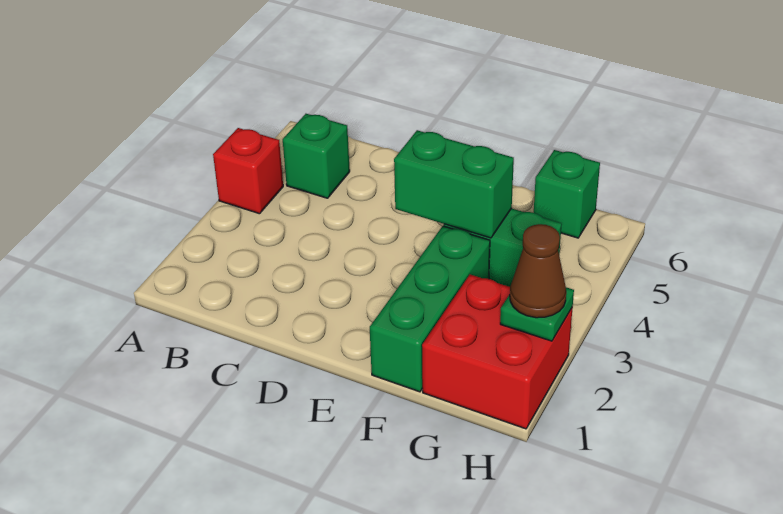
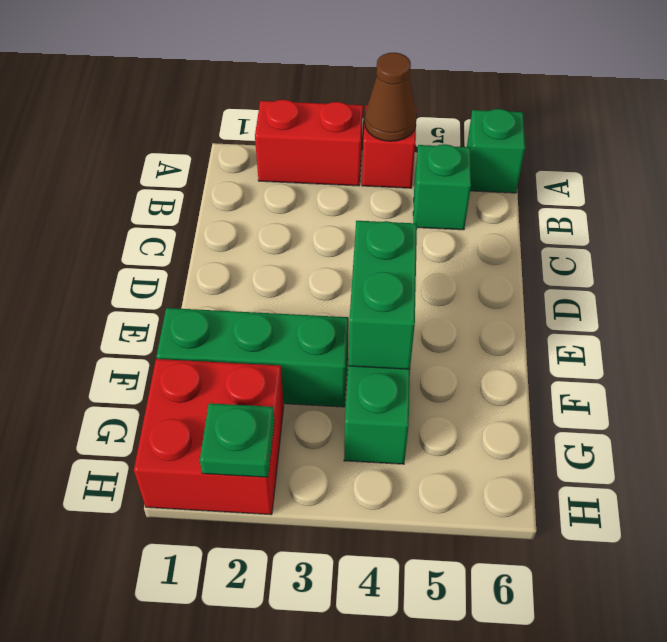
none -> red 1x2 brick [255,100,363,186]
green 1x1 brick [534,150,600,238] -> green 1x1 brick moved to [467,109,525,193]
brown 1x1 cone [510,224,566,318] -> brown 1x1 cone moved to [365,53,417,141]

